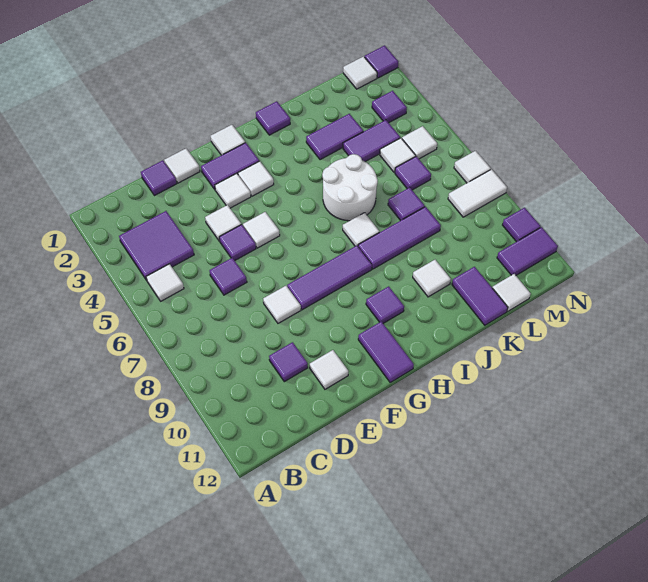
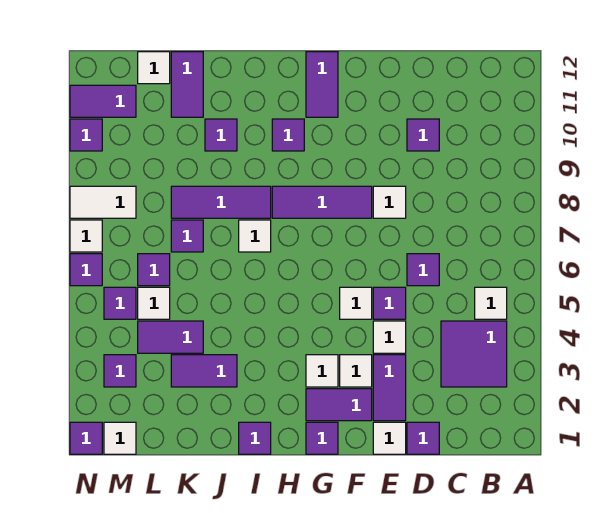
none -> purple 1x2 tile [373,355,406,421]
white 1x1 tile [310,350,348,389] -> none
white 1x1 tile [211,125,245,155] -> purple 1x1 tile [306,422,338,454]
white 2x2 round brick [322,154,378,221] -> none
white 1x1 tile [413,260,451,297] -> purple 1x1 tile [205,119,237,151]
white 1x1 tile [402,126,437,159] -> purple 1x1 tile [104,287,136,319]
none -> purple 1x1 tile [70,254,102,286]

